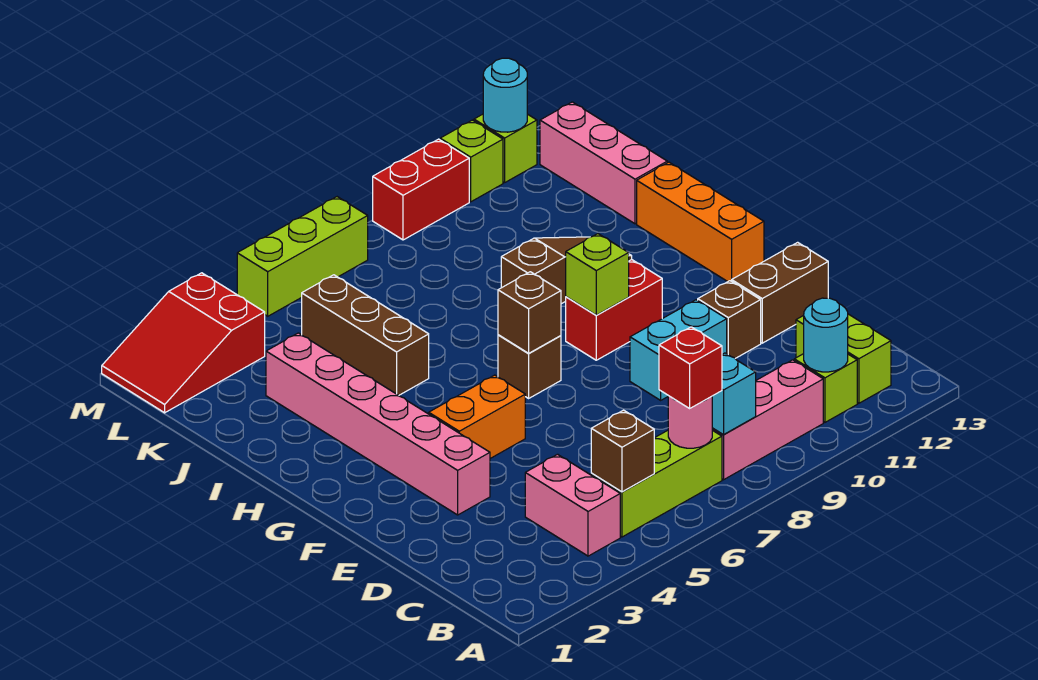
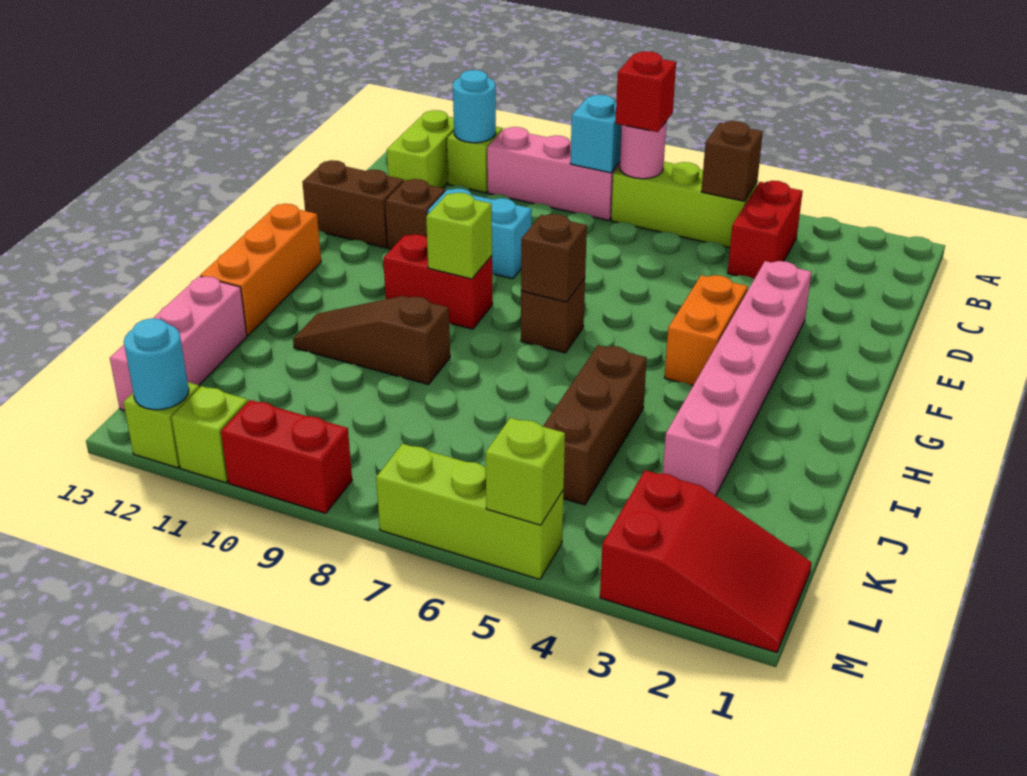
pink 1x2 brick [525,454,620,556] -> red 1x2 brick [728,181,803,279]
orange 1x2 brick [429,375,525,458] -> orange 1x2 brick turned to [665,275,748,385]
none -> lime 1x1 brick [486,418,565,525]

